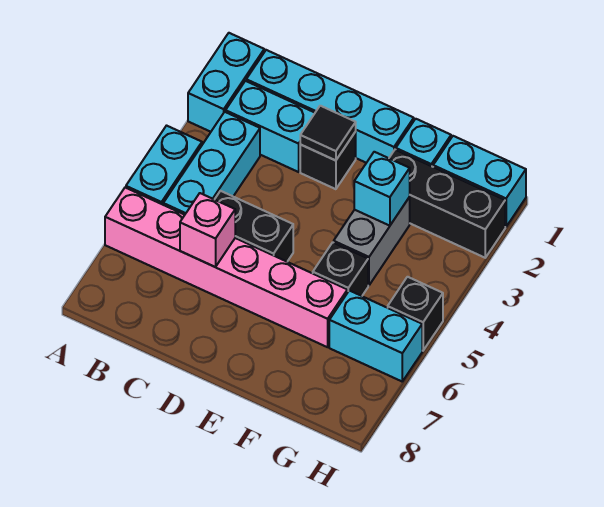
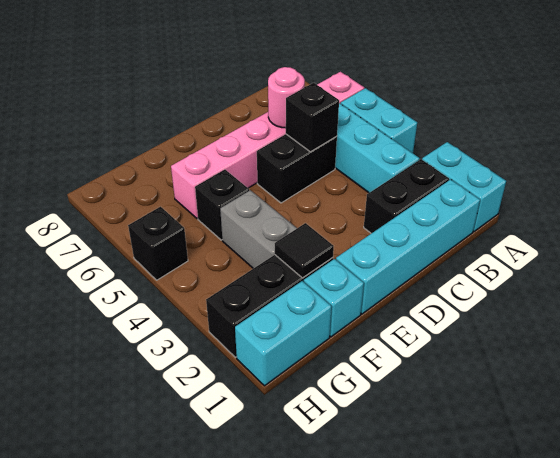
cyan 1x2 brick [226,81,315,172] -> black 1x2 brick [364,159,449,233]
pink 1x1 brick [180,193,235,267] -> pink 1x1 round brick [268,67,305,128]
black 1x1 brick [300,132,356,189] -> black 1x1 brick moved to [286,83,339,152]
black 1x1 tile [300,106,356,161] -> black 1x1 tile moved to [275,223,334,278]
cyan 1x1 brick [354,152,410,226] -> none
cyan 1x2 brick [329,290,422,381] -> none

